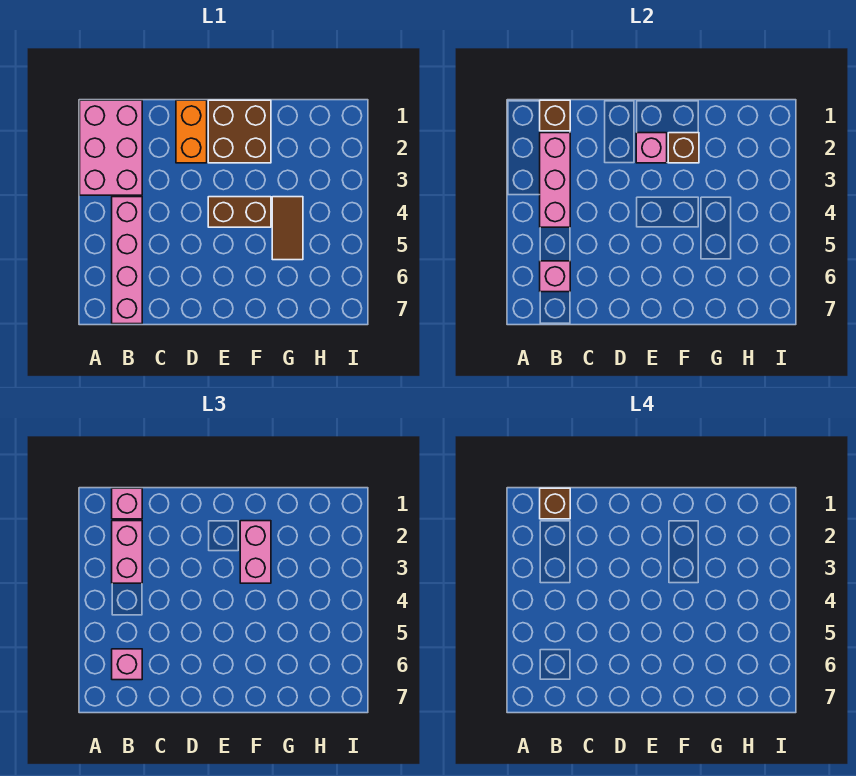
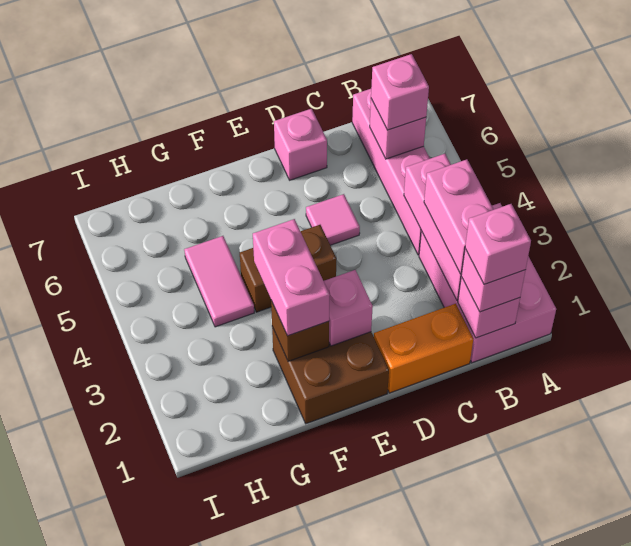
brown 1x1 brick [540,100,570,131] -> pink 1x1 brick [458,277,520,338]
brown 1x1 brick [540,488,570,519] -> pink 1x1 brick [465,204,531,284]
orange 1x2 brick [176,100,207,163] -> orange 1x2 brick turned to [374,304,473,393]
none -> pink 1x1 tile [306,194,360,245]
none -> pink 1x1 brick [274,109,327,180]
brown 1x2 tile [272,197,303,260] -> pink 1x2 tile [184,236,254,327]

